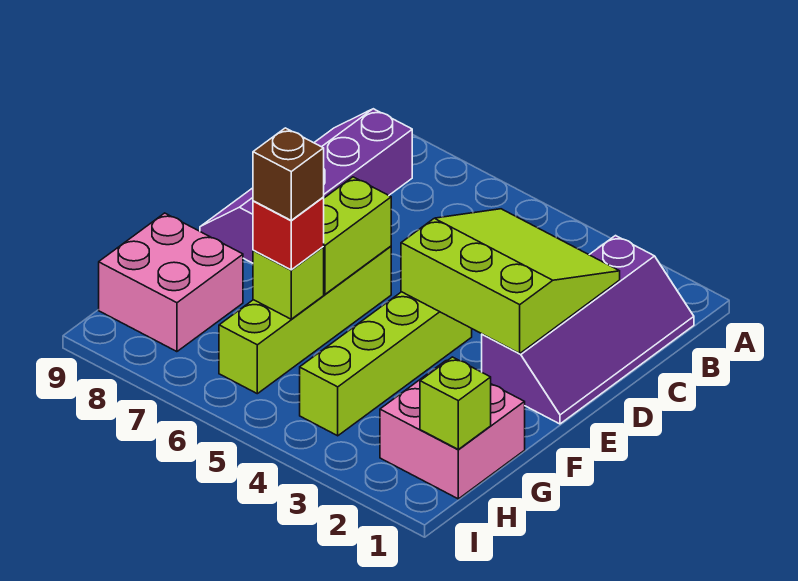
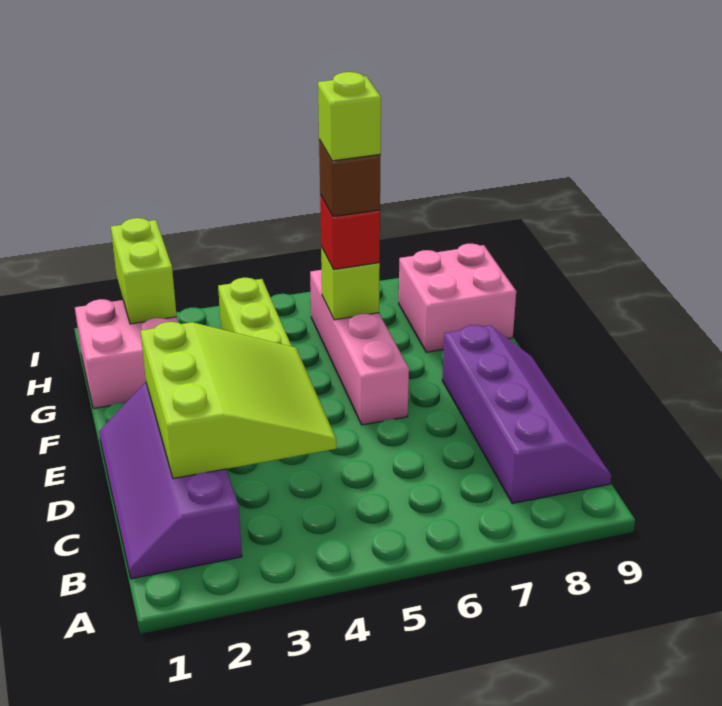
lime 3x3 slope [401,209,620,353] -> lime 3x3 slope turned to [141,322,336,478]
lime 1x4 brick [219,246,391,394] -> pink 1x4 brick [310,270,409,425]
lime 1x2 brick [323,177,391,294] -> lime 1x2 brick moved to [111,218,177,324]
lime 1x1 brick [420,357,491,449] -> lime 1x1 brick moved to [318,72,381,161]

